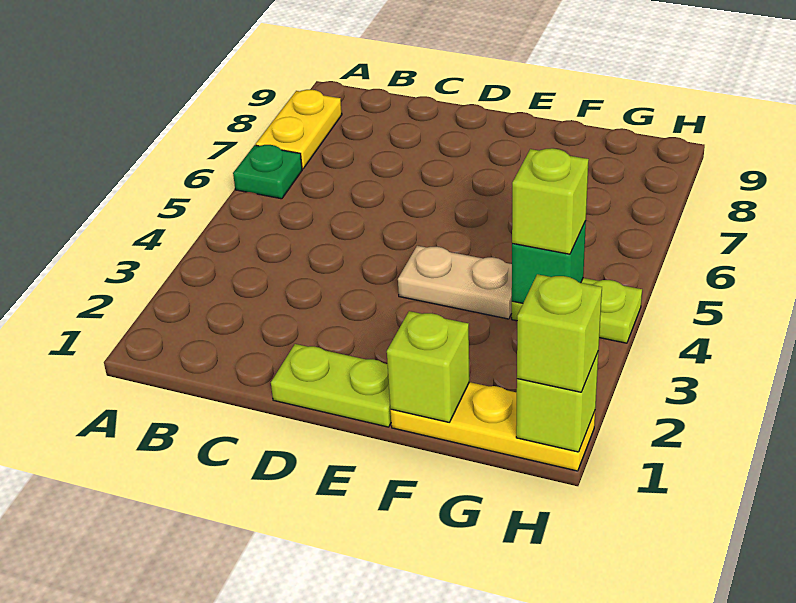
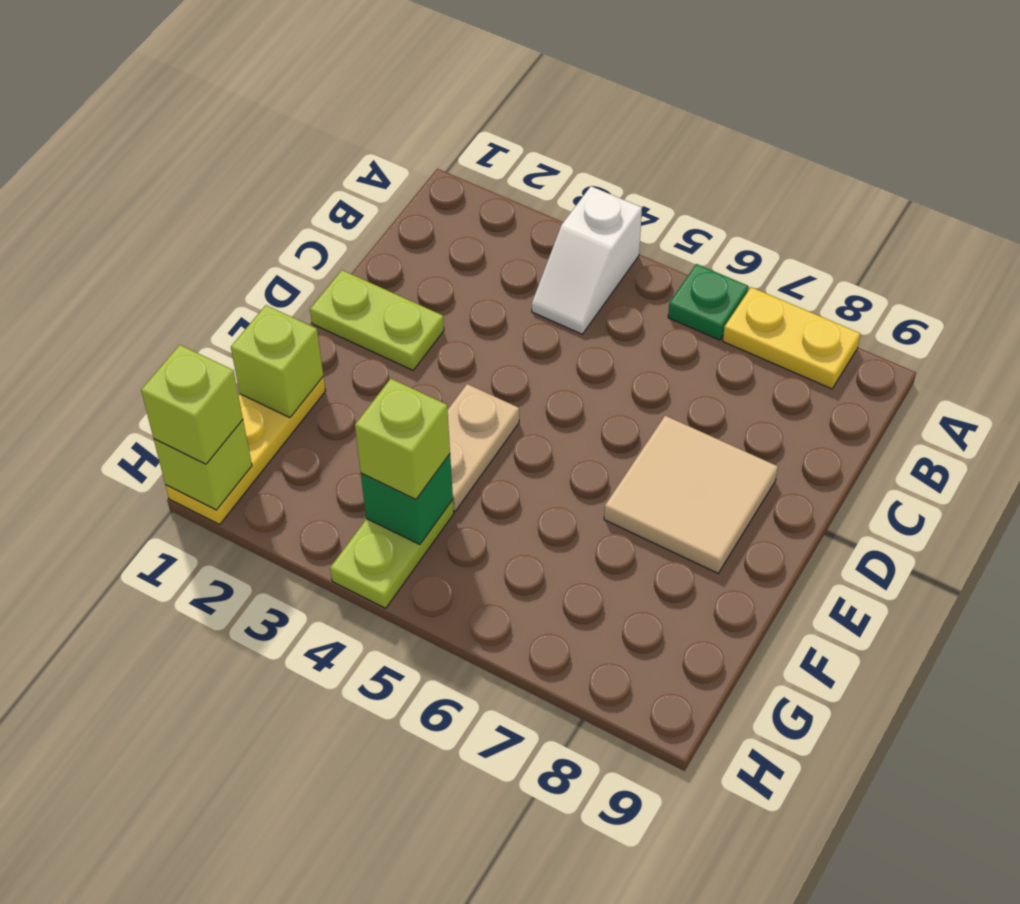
none -> white 1x2 slope [532,186,642,334]
lime 1x2 plate [271,344,391,427] -> lime 1x2 plate turned to [310,270,444,370]
none -> tan 2x2 tile [604,416,778,573]

